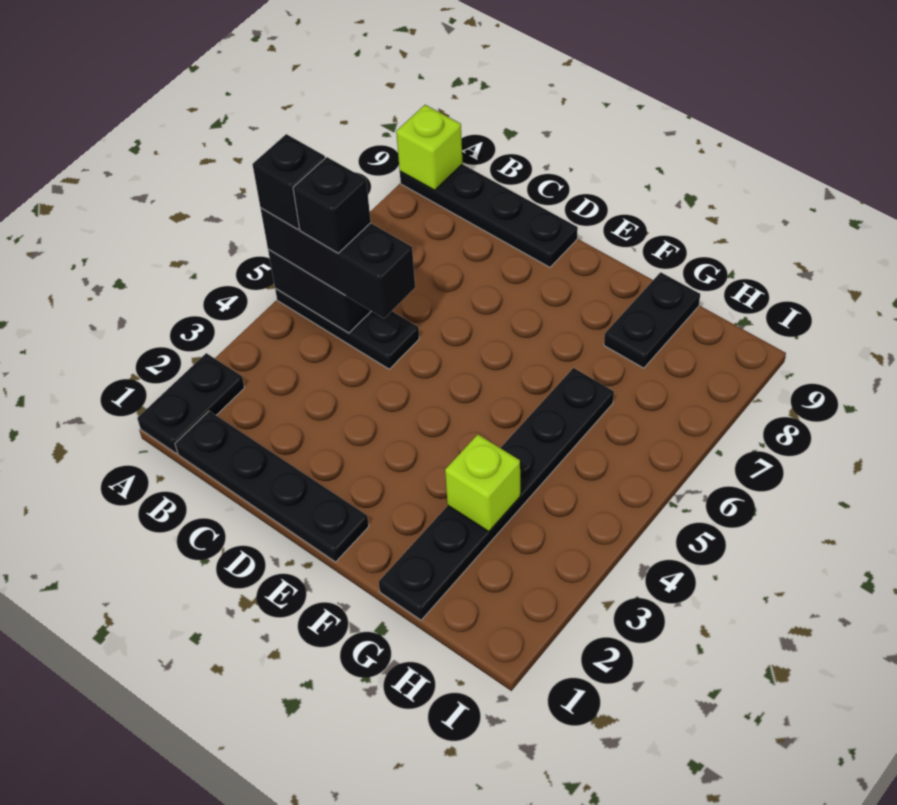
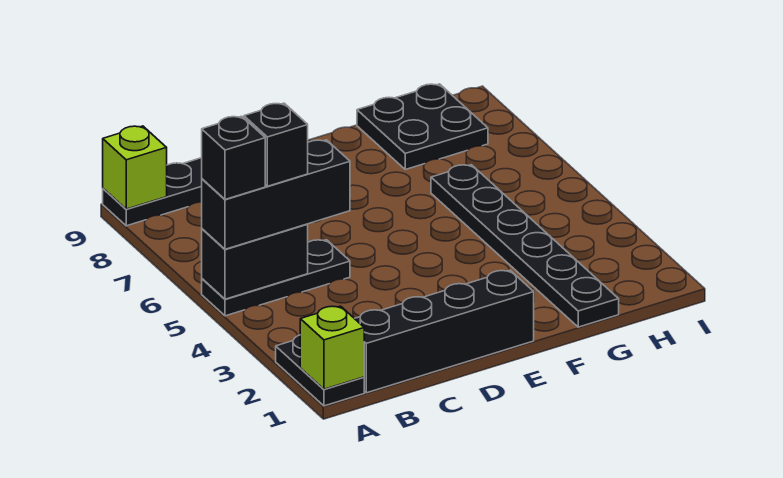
black 1x4 plate [175,411,369,562] -> black 1x4 brick [354,270,534,393]
lime 1x1 brick [445,434,520,532] -> lime 1x1 brick moved to [300,306,364,389]
black 1x2 plate [604,272,700,368] -> black 2x2 plate [357,84,488,169]

